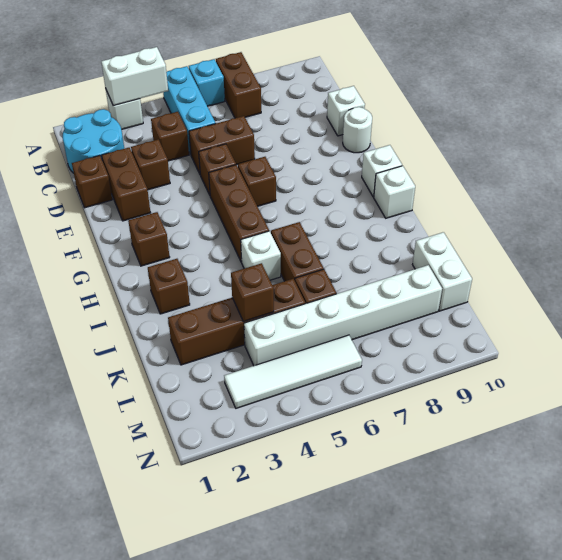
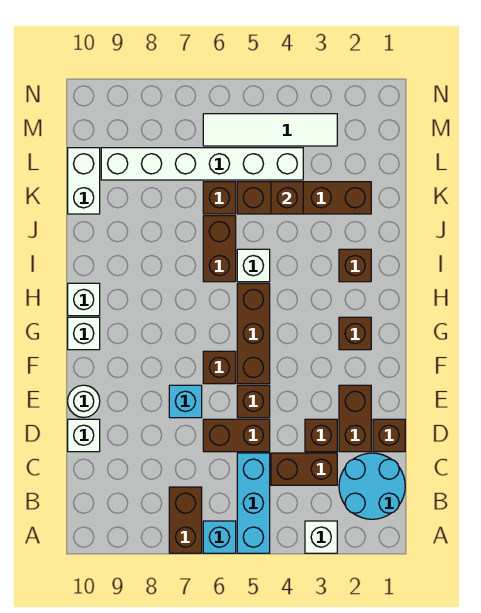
white 1x2 brick [101,47,168,106] -> none
brown 1x1 brick [151,112,189,161] -> brown 1x2 brick [271,453,337,485]
none -> cyan 1x1 brick [169,385,202,418]

